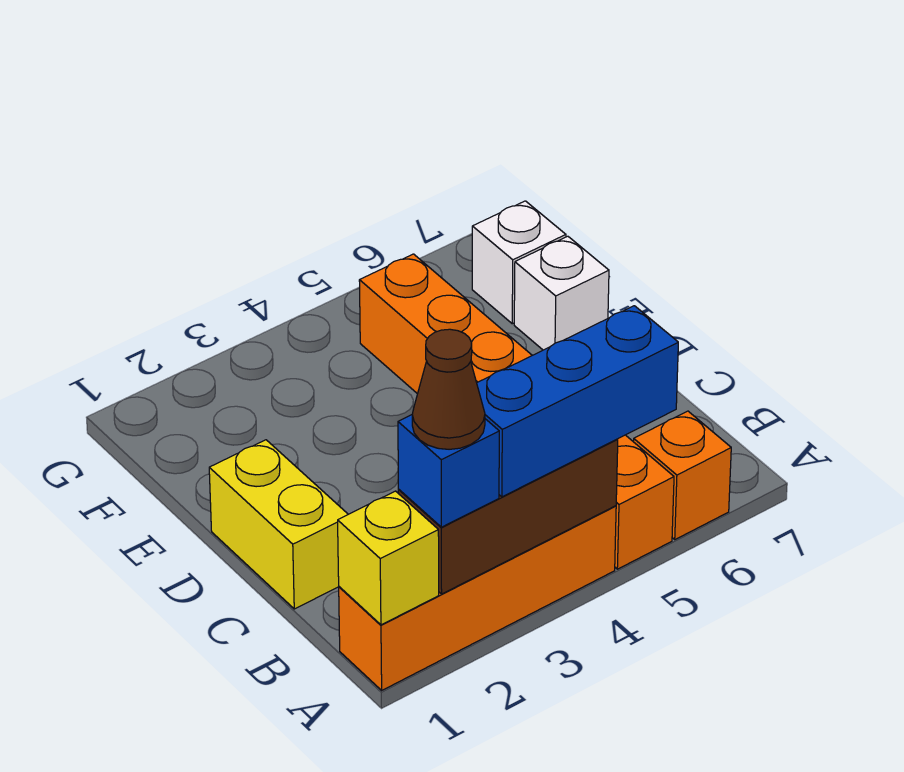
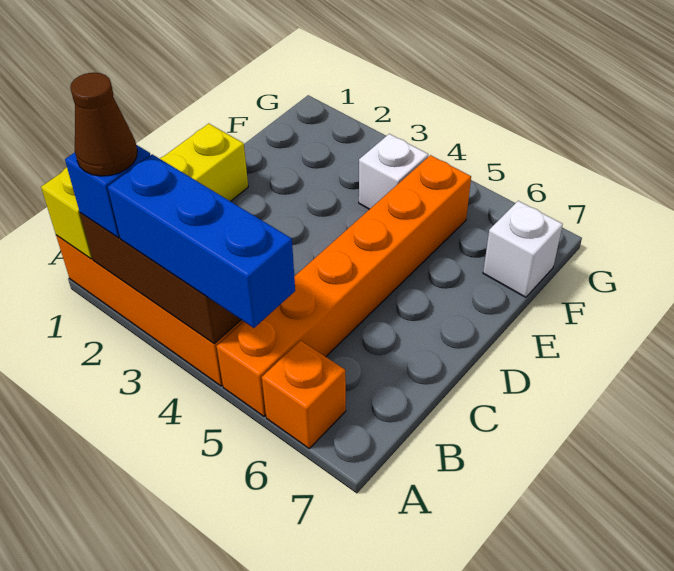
white 1x1 brick [514,236,609,350] -> white 1x1 brick moved to [359,134,428,209]

